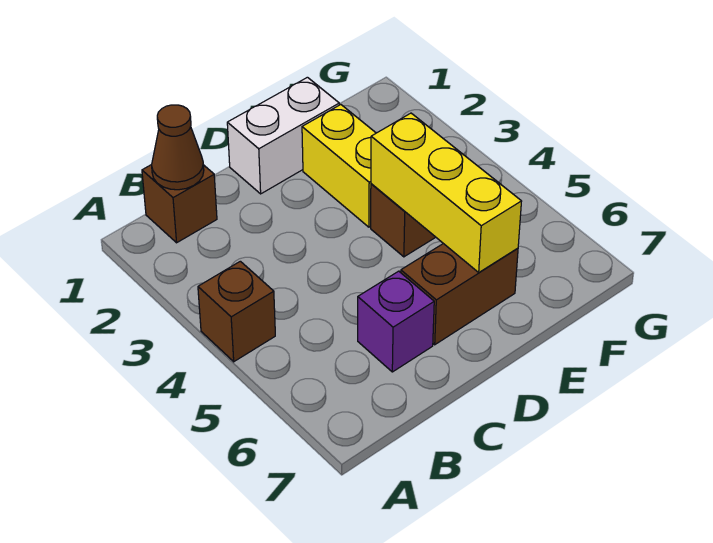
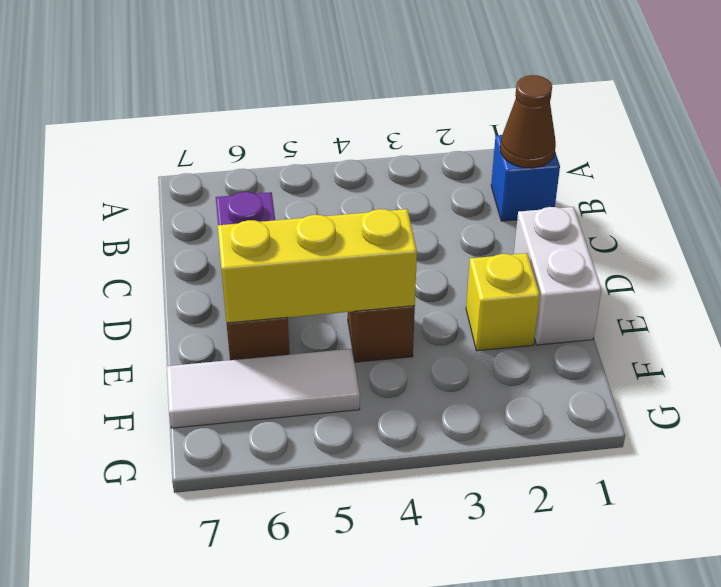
brown 1x1 brick [198,261,275,362] -> none
brown 1x1 brick [142,165,217,243] -> blue 1x1 brick [491,135,560,221]
yellow 1x2 brick [302,105,376,227] -> yellow 1x1 brick [466,253,540,351]
none -> white 1x3 tile [167,349,360,428]

